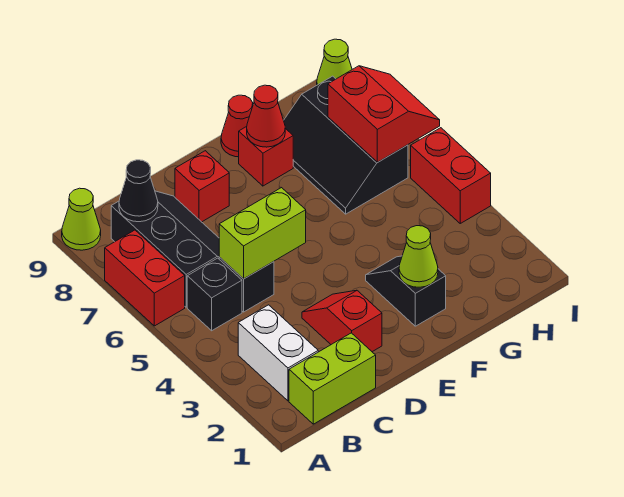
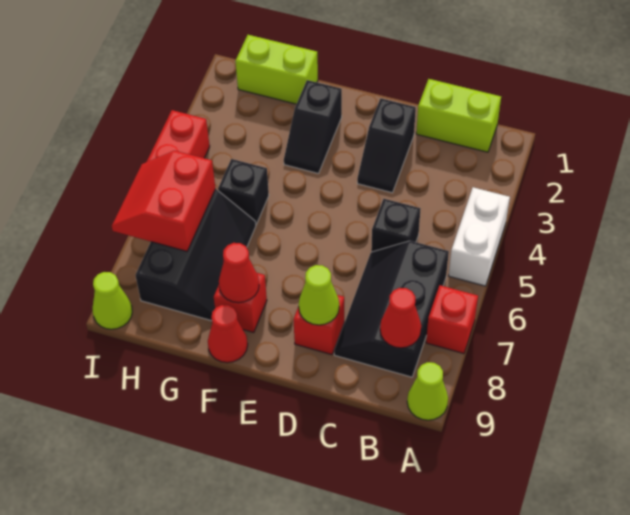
red 1x2 brick [105,230,185,326] -> red 1x1 brick [426,285,478,354]
white 1x2 brick [238,305,318,401] -> white 1x2 brick moved to [449,187,510,286]
black 1x1 brick [187,258,242,331] -> black 1x1 brick moved to [218,159,269,224]
black 1x1 cone [119,160,158,222] -> red 1x1 cone [380,288,421,348]
lime 1x2 brick [219,188,306,279] -> lime 1x2 brick moved to [235,35,318,104]
red 1x2 slope [302,290,382,352] -> black 1x2 slope [357,98,416,193]
lime 1x1 cone [399,226,438,287] -> lime 1x1 cone moved to [299,265,339,325]

